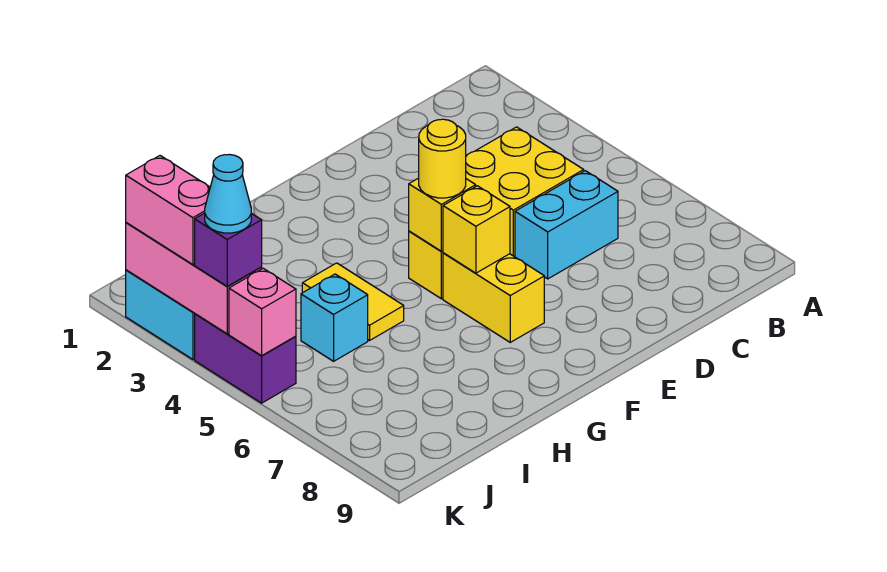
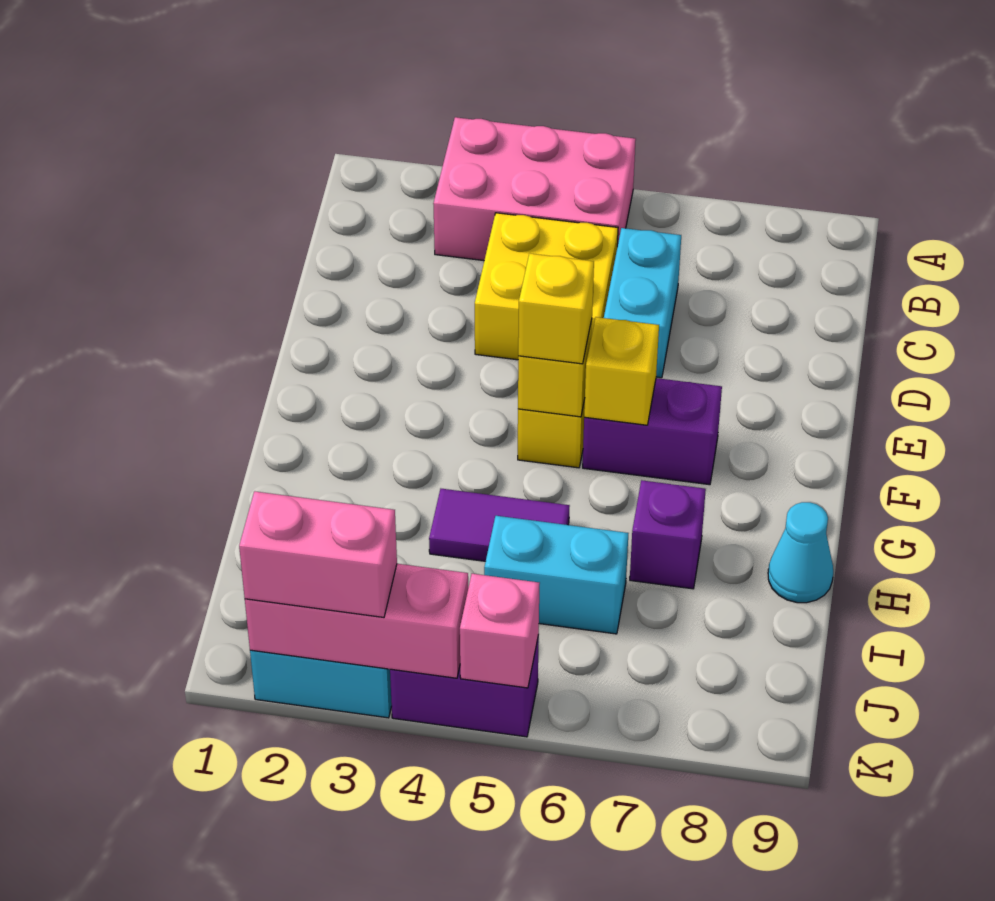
none -> pink 2x3 brick [433,117,636,261]
yellow 1x1 round brick [419,119,466,198] -> yellow 1x1 brick [518,253,594,364]
yellow 1x2 brick [443,253,544,342] -> purple 1x2 brick [583,378,722,485]
yellow 1x2 tile [302,263,404,340] -> purple 1x2 tile [429,489,569,561]
cyan 1x1 brick [301,274,368,361] -> cyan 1x2 brick [484,516,628,634]
purple 1x1 brick [195,213,262,286] -> purple 1x1 brick moved to [630,480,706,589]
cyan 1x1 cone [205,154,251,233] -> cyan 1x1 cone moved to [768,502,833,603]

